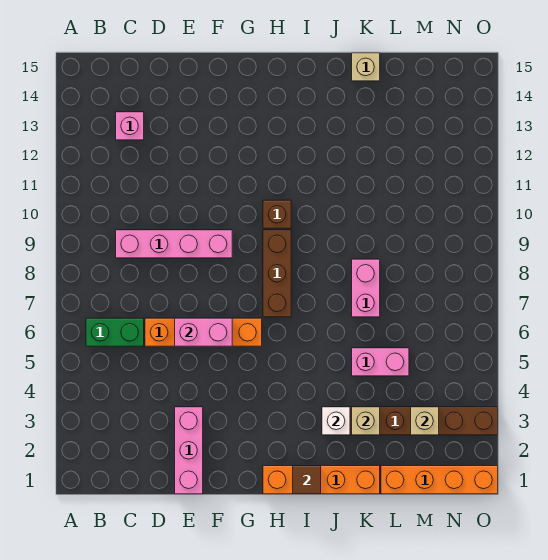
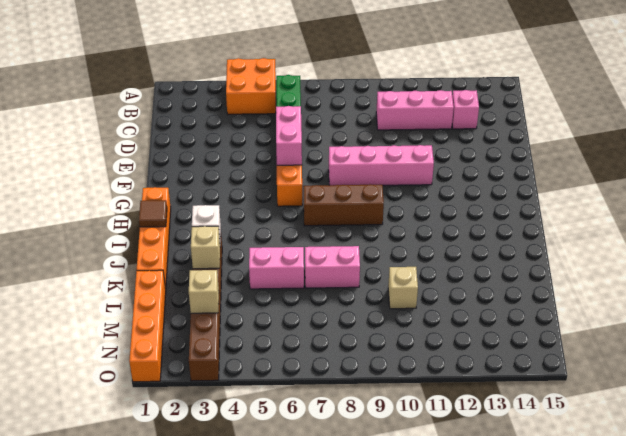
none -> orange 2x2 brick [226,58,276,114]
pink 1x4 brick [116,230,232,258] -> pink 1x4 brick turned to [329,145,434,185]
pink 1x3 brick [175,407,203,494] -> pink 1x3 brick moved to [376,90,454,130]
brown 1x1 brick [263,200,291,228] -> none
pink 1x2 brick [352,348,409,376] -> pink 1x2 brick turned to [249,247,304,289]
tan 1x1 brick [352,53,380,81] -> tan 1x1 brick moved to [388,267,418,309]

